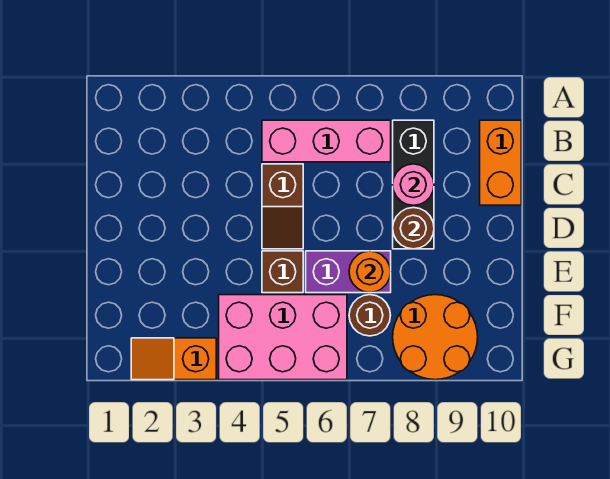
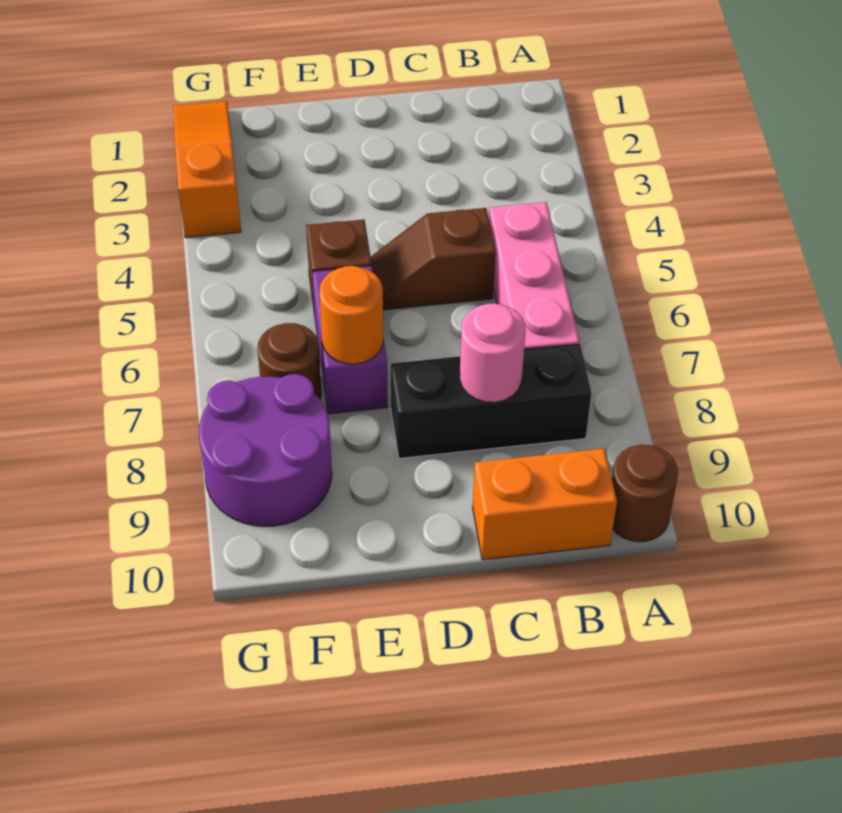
brown 1x1 round brick [393,208,434,249] -> brown 1x1 round brick moved to [612,445,678,542]
pink 2x3 brick [219,295,347,380] -> none
orange 2x2 round brick [393,295,478,380] -> purple 2x2 round brick [199,374,332,527]
orange 1x2 slope [131,338,216,380] -> orange 1x3 slope [173,101,241,238]

